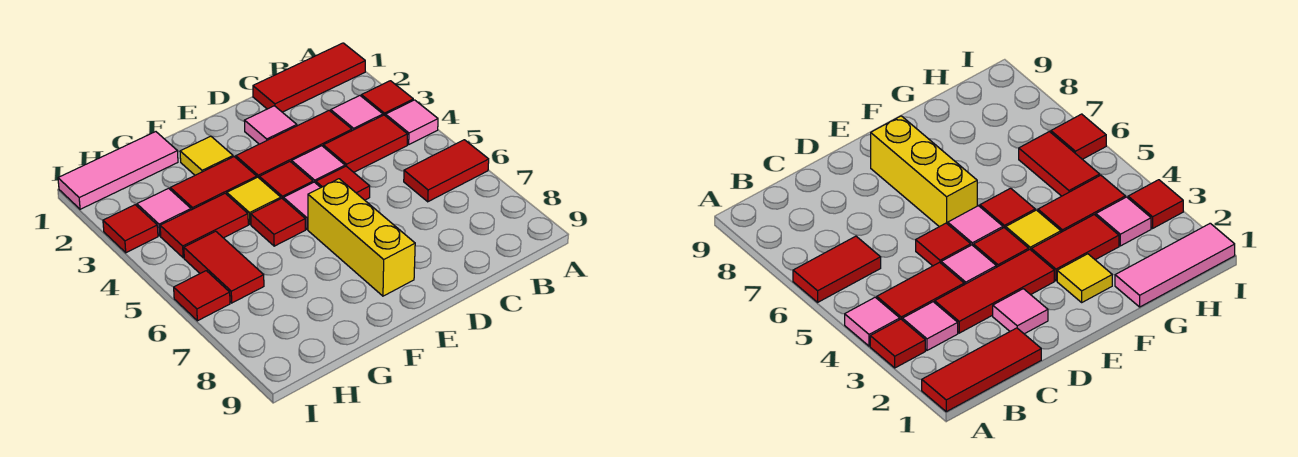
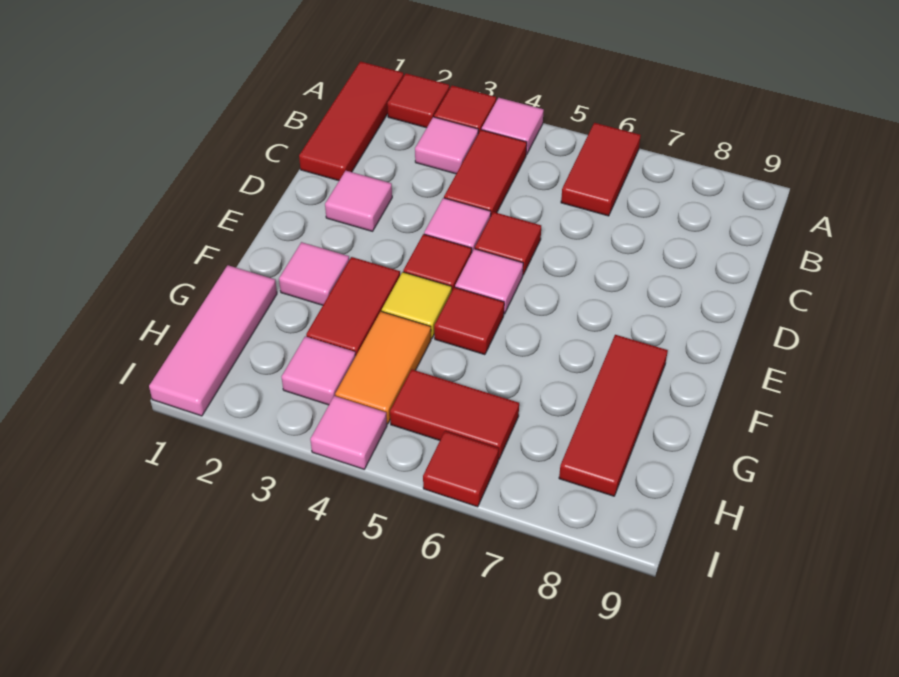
red 1x3 tile [236,111,352,178] -> red 1x3 tile moved to [559,335,668,496]
yellow 1x3 brick [308,179,415,296] -> none
yellow 1x1 tile [180,136,233,175] -> pink 1x1 tile [279,242,349,305]
red 1x2 tile [160,193,248,258] -> orange 1x2 tile [335,312,431,424]
red 1x1 tile [103,205,158,253] -> red 1x1 tile moved to [387,73,449,128]
none -> pink 1x1 tile [310,396,387,469]

